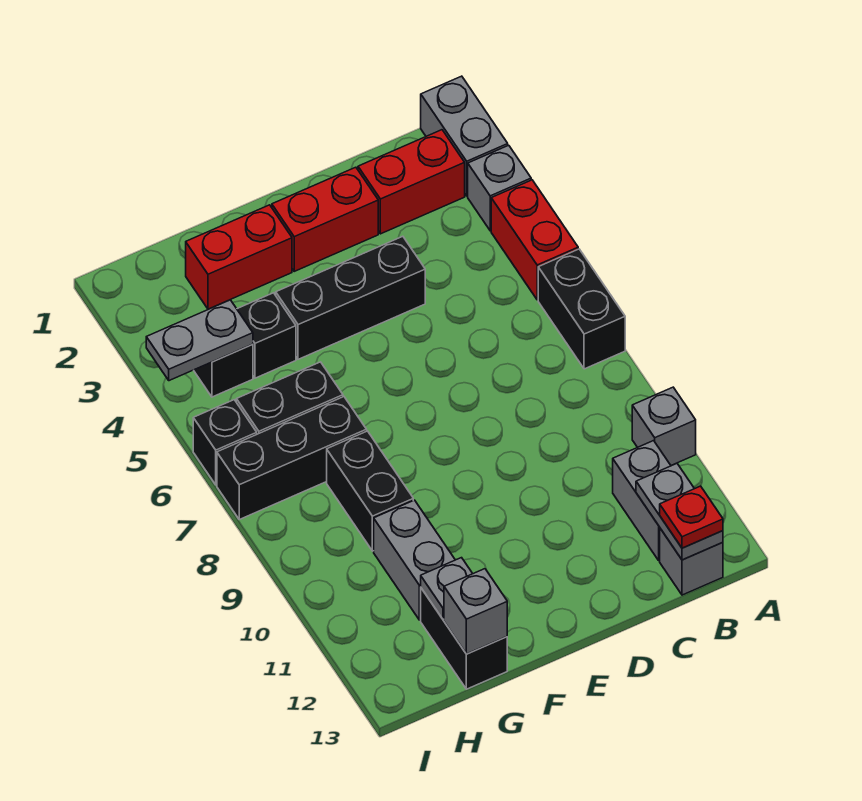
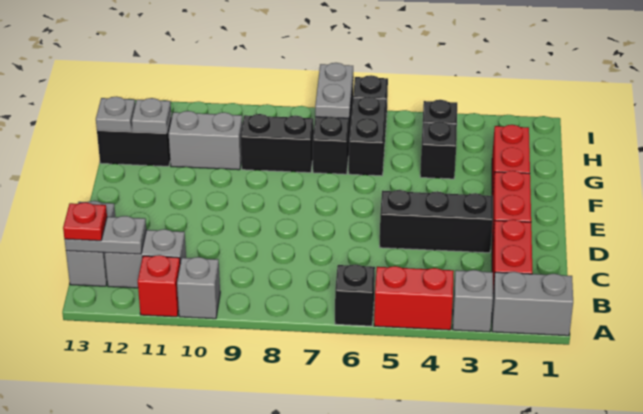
black 1x2 brick [538,249,625,369] -> black 1x1 brick [335,264,375,326]
none -> red 1x1 brick [138,255,180,317]
grey 1x1 brick [660,529,723,595] -> grey 1x2 brick [66,201,115,286]
black 1x3 brick [276,236,425,359] -> black 1x3 brick turned to [380,190,493,253]
grey 1x1 brick [444,569,507,654] -> grey 1x1 plate [96,97,135,131]
grey 1x2 plate [146,300,253,381] -> grey 1x2 plate moved to [315,63,353,118]

